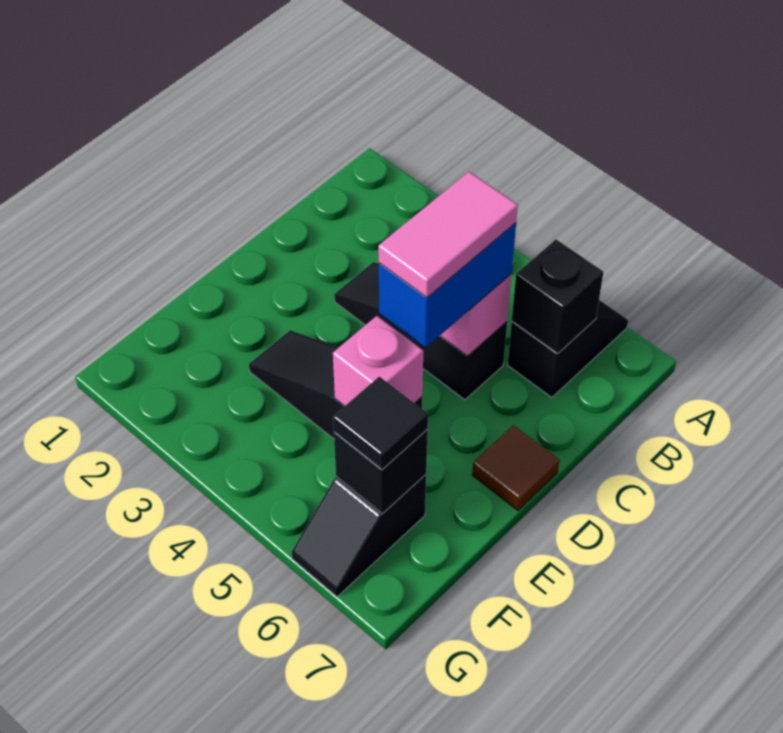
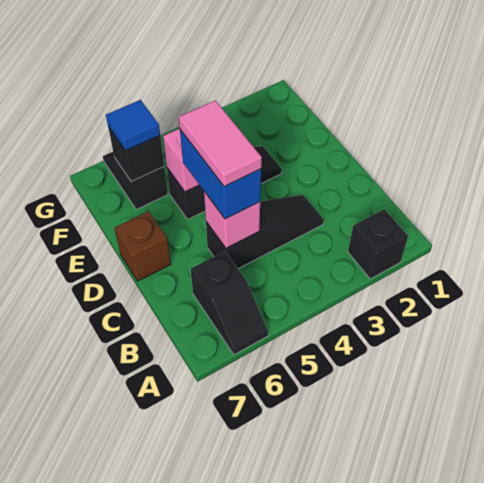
black 1x1 brick [512,240,603,354] -> black 1x1 brick moved to [348,209,408,279]
brown 1x1 tile [472,425,560,511] -> brown 1x1 brick [114,211,171,281]
black 1x1 tile [333,377,428,470] -> blue 1x1 tile [106,100,160,151]

